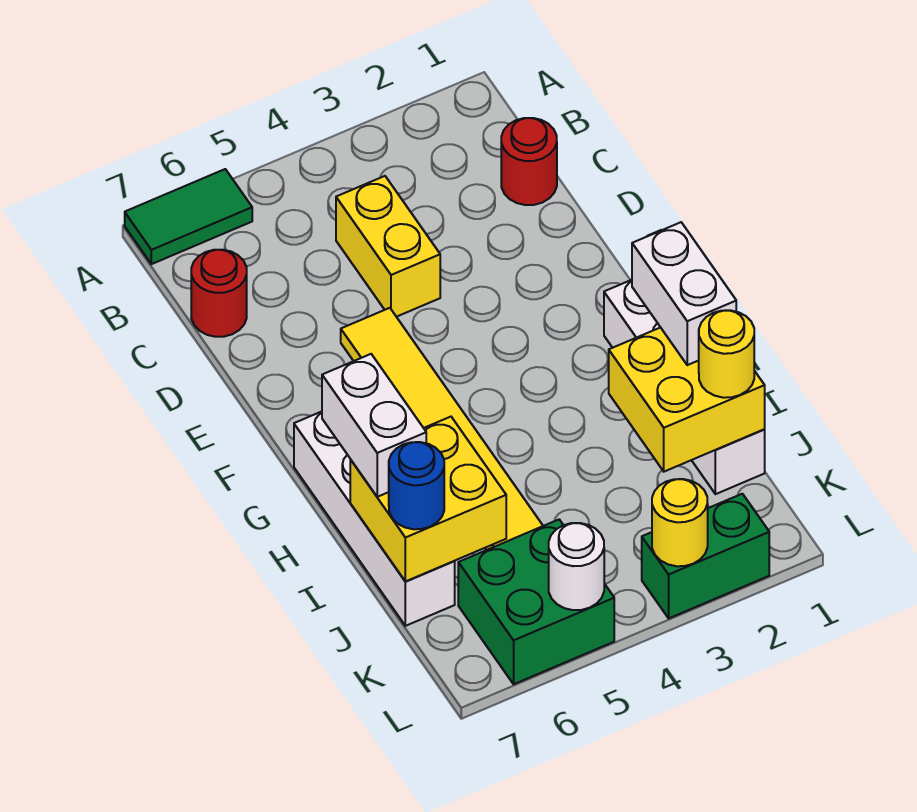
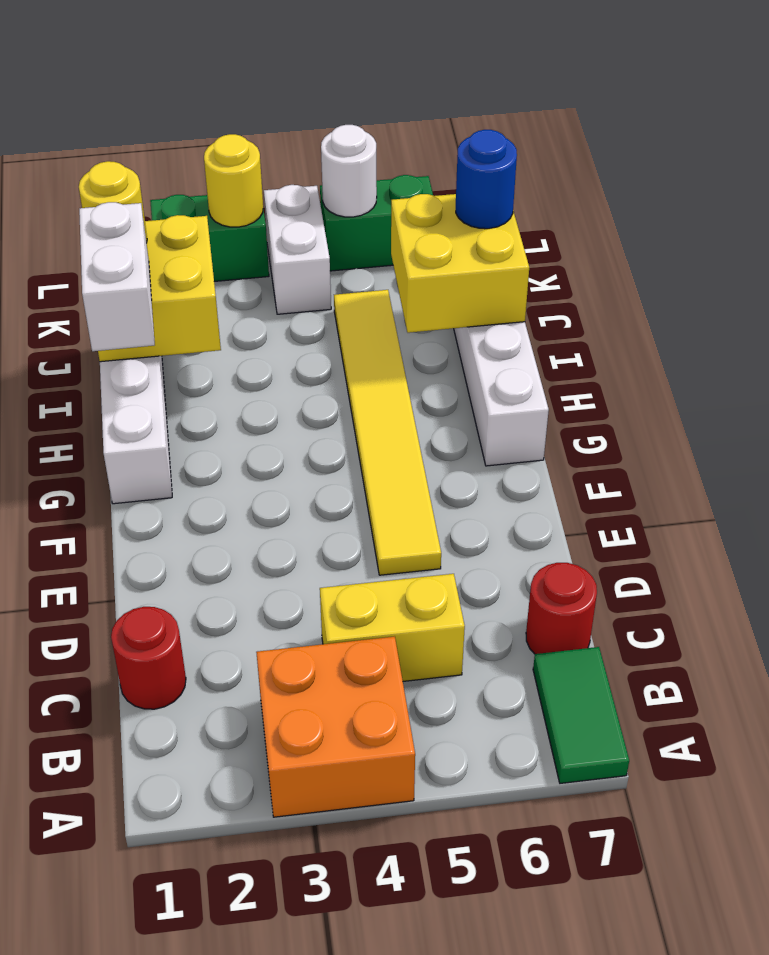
none -> orange 2x2 brick [256,636,415,817]
green 1x2 tile [125,169,252,264] -> green 1x2 tile turned to [533,647,629,783]
yellow 1x2 brick [336,176,440,317] -> yellow 1x2 brick turned to [320,574,465,681]
white 1x2 brick [322,354,426,497] -> white 1x2 brick moved to [264,185,331,314]
green 2x2 brick [458,520,614,684] -> green 1x2 brick [320,175,433,271]

